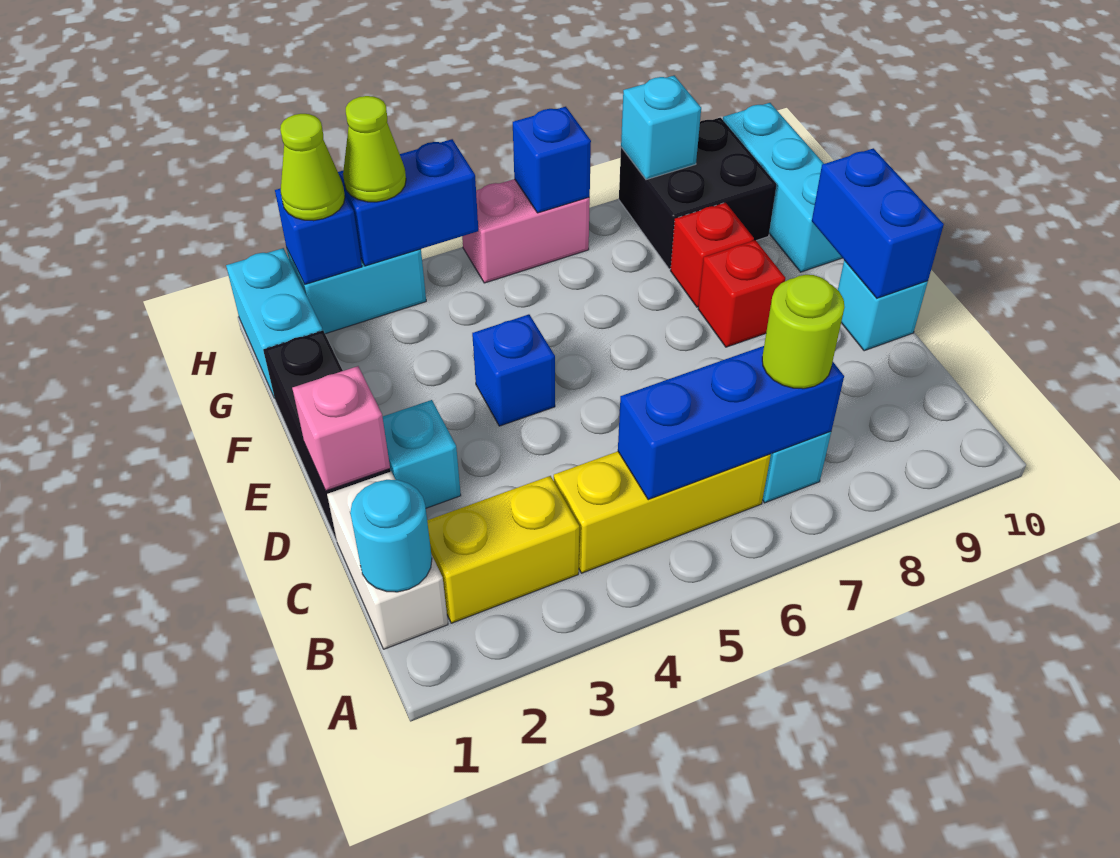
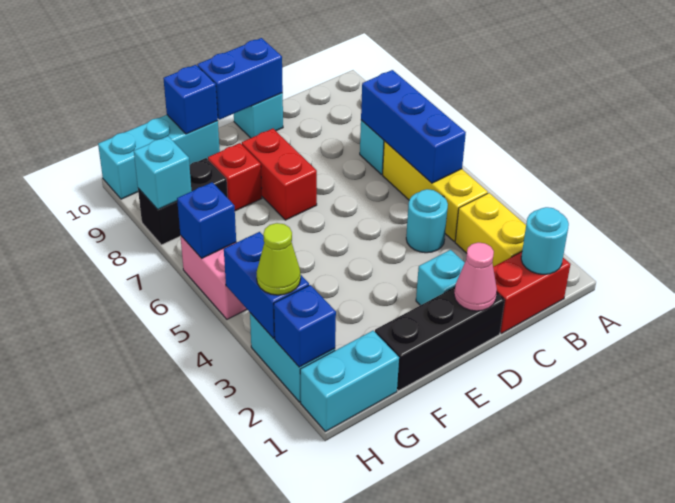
white 1x2 brick [327,472,448,649] -> red 1x2 brick [493,252,570,333]
lime 1x1 round brick [762,275,844,389] -> none
none -> cyan 1x1 round brick [406,189,448,253]
pink 1x1 brick [292,366,390,491] -> pink 1x1 cone [454,242,497,311]
blue 1x1 brick [472,314,555,426] -> blue 1x1 brick moved to [163,65,218,134]
red 1x1 brick [698,240,785,347] -> red 1x2 brick [242,129,317,220]
black 2x2 brick [619,118,777,269] -> black 1x2 brick [138,158,228,245]
lime 1x1 cone [280,114,345,221] -> none

